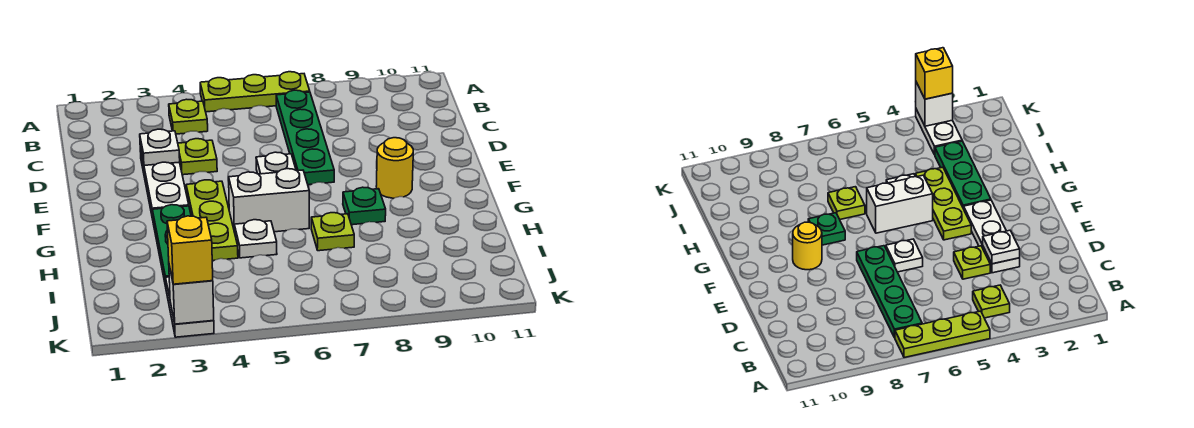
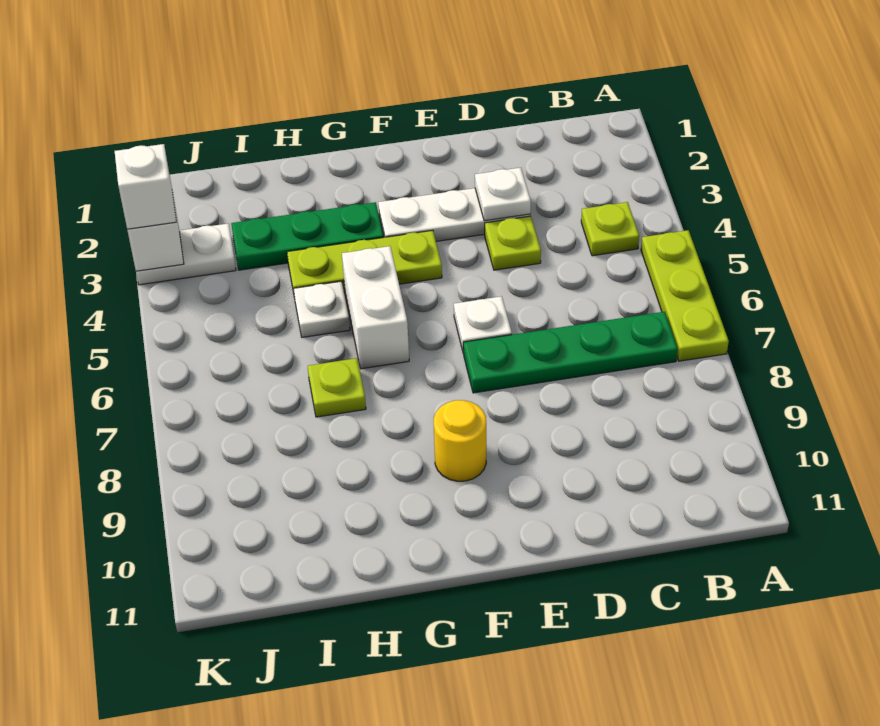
green 1x1 plate [343,187,386,225] -> none
yellow 1x1 brick [167,216,213,284] -> white 1x1 brick [115,144,176,230]

